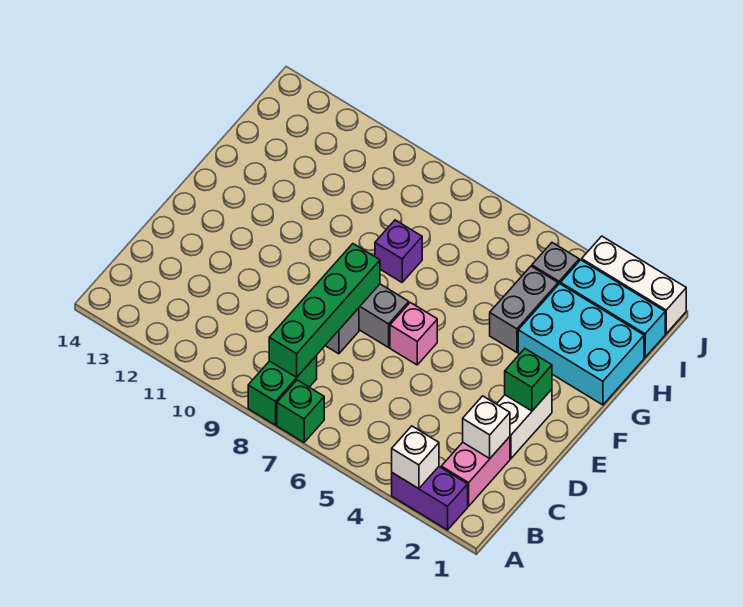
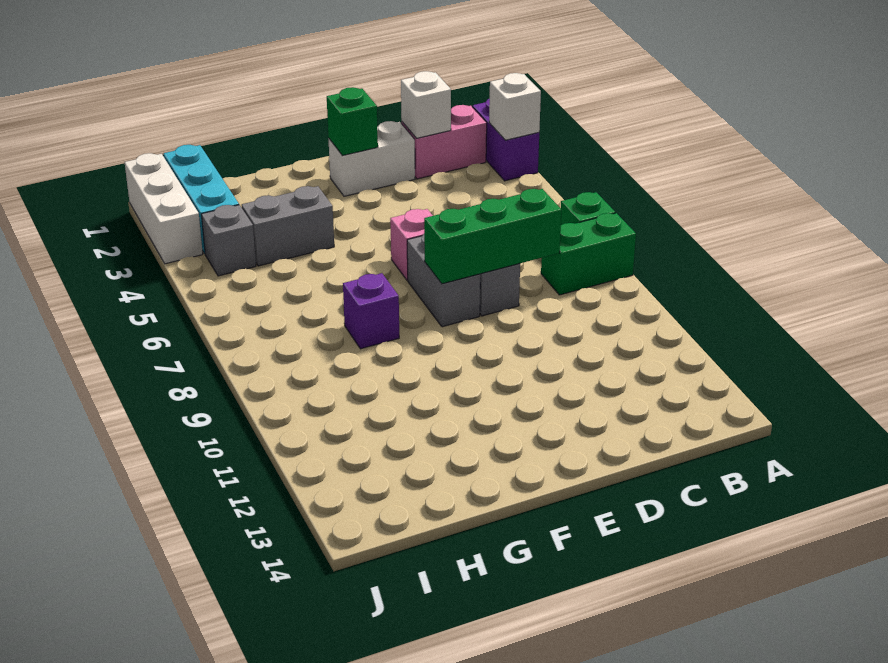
green 1x4 brick [269,244,380,377] -> green 1x3 brick [424,189,561,284]
cyan 2x3 brick [518,284,644,405] -> none

